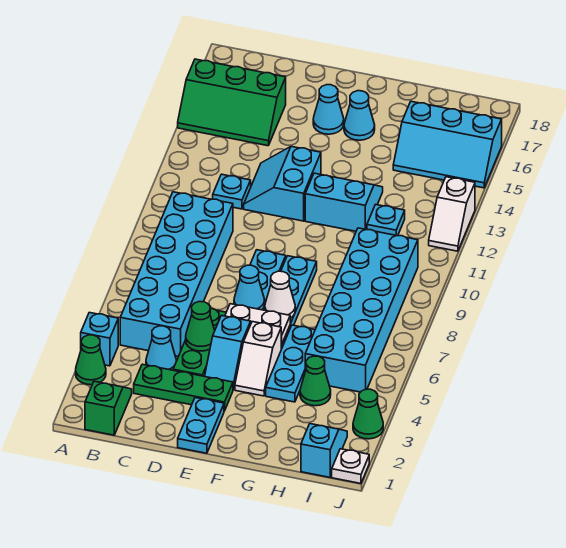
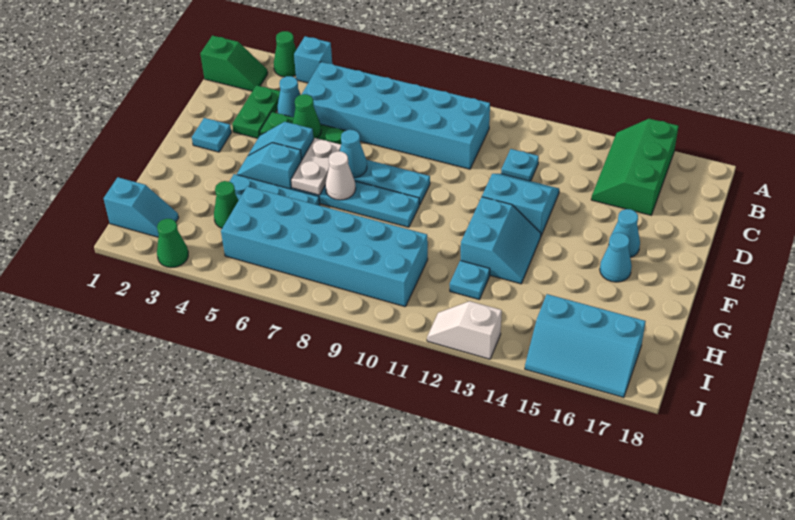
green 1x3 plate [134,364,233,411] -> green 1x2 plate [232,85,280,138]
cyan 1x2 plate [178,398,224,453] -> cyan 1x1 plate [192,118,231,152]
white 1x2 slope [235,322,282,396] -> cyan 1x2 slope [236,143,302,189]
cyan 2x3 slope [393,101,502,188] -> cyan 2x3 slope turned to [525,294,646,398]
white 1x1 plate [332,449,369,483] -> none

